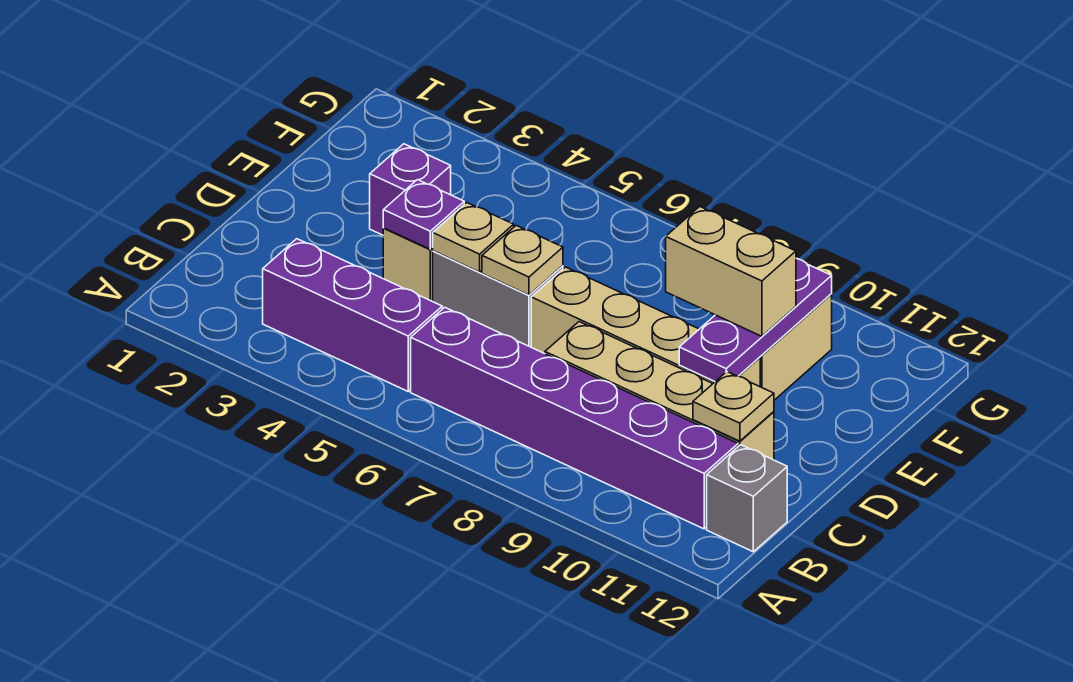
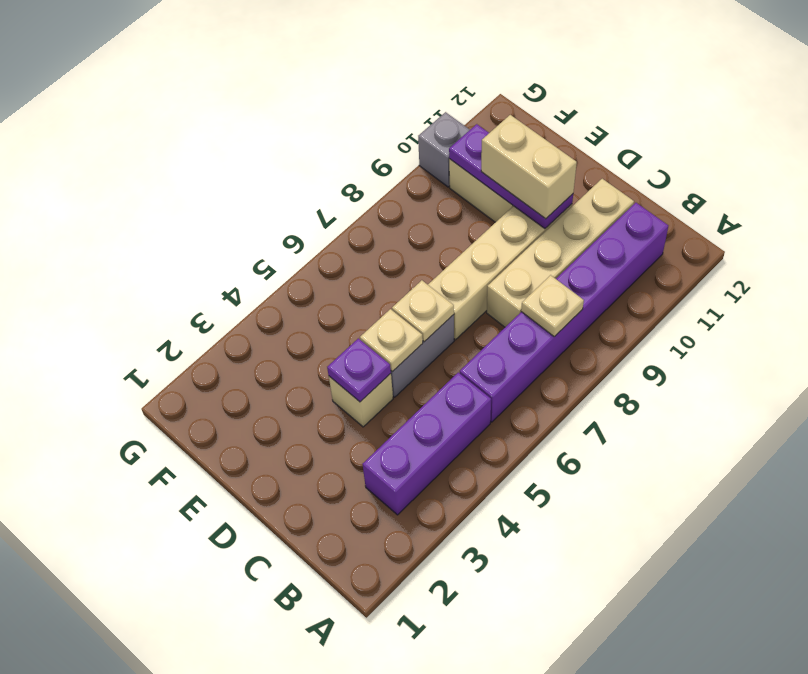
grey 1x1 brick [707,445,787,552] -> grey 1x1 brick moved to [418,112,470,187]
tan 1x1 plate [693,372,774,441] -> tan 1x1 plate moved to [521,275,584,337]
purple 1x1 brick [370,144,451,235] -> none
tan 1x2 brick [666,206,796,336] -> tan 1x2 brick turned to [481,115,577,219]

